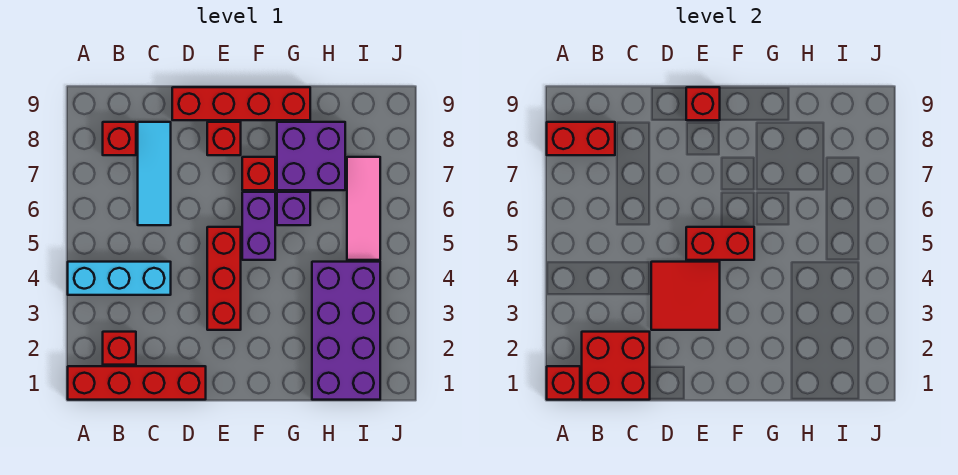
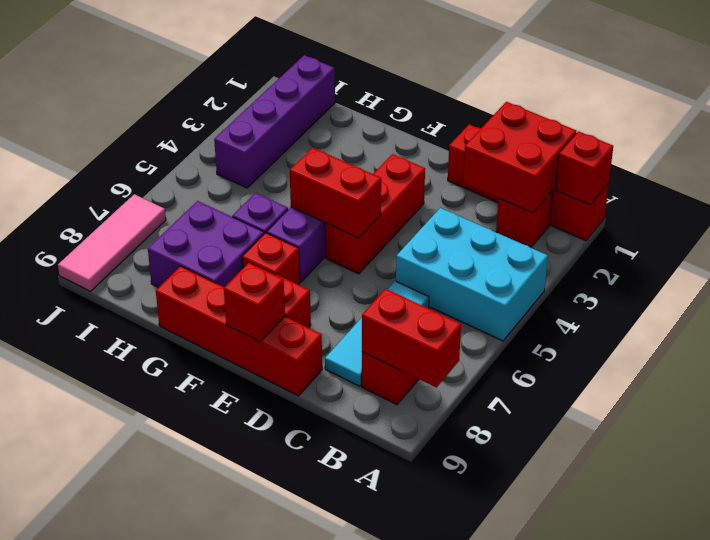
cyan 1x3 brick [68,262,171,295] -> cyan 2x3 brick [396,208,548,341]
red 2x2 tile [651,262,720,330] -> none
purple 2x4 brick [312,262,380,400] -> purple 1x4 brick [214,55,335,188]
pink 1x3 tile [347,157,380,260] -> pink 1x3 tile moved to [58,194,166,291]

